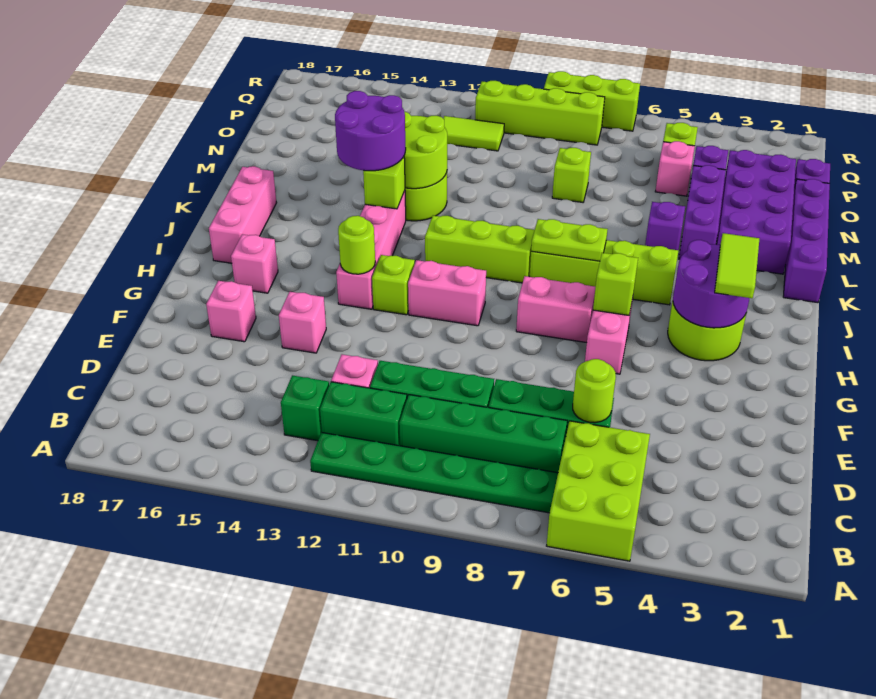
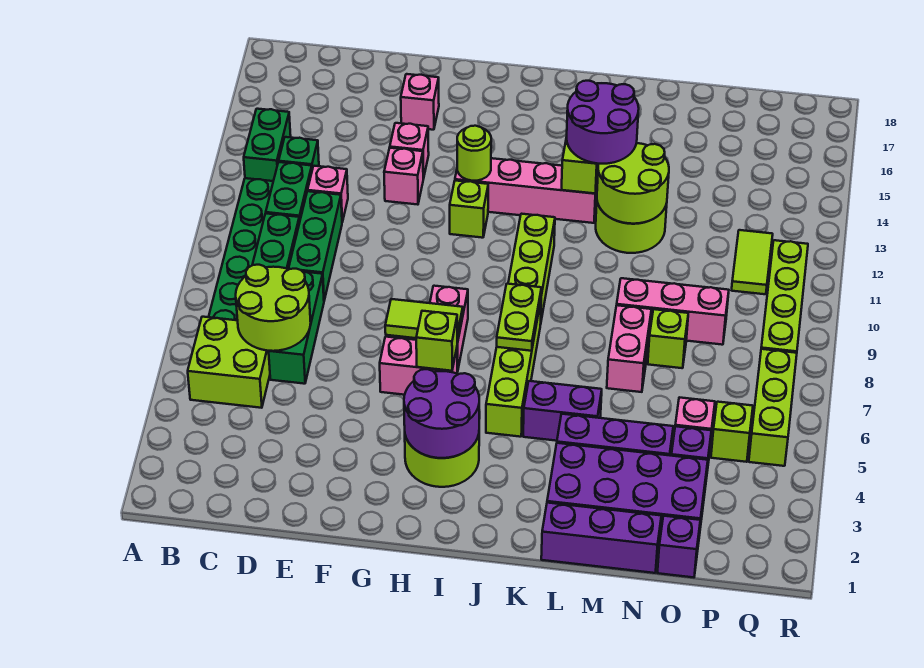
lime 2x3 brick [547,421,650,561] -> lime 2x2 brick [188,317,270,408]
none -> green 1x2 brick [244,109,291,181]
lime 1x1 round brick [573,359,616,423] -> lime 2x2 round brick [236,265,311,351]
lime 1x2 tile [715,233,759,298] -> lime 1x2 tile moved to [385,299,463,342]
pink 1x2 brick [408,260,486,326] -> pink 1x2 brick moved to [607,305,652,392]
pink 1x1 brick [231,234,278,293] -> pink 1x1 brick moved to [384,148,423,205]
pink 1x3 brick [209,166,277,263] -> pink 1x3 brick moved to [617,278,729,345]
purple 1x4 brick [783,179,830,303] -> purple 1x3 brick [541,503,661,573]
purple 1x1 brick [645,202,685,250] -> purple 1x2 brick [523,381,602,441]
lime 1x3 brick [544,71,640,131] -> lime 1x3 brick moved to [749,349,797,466]

